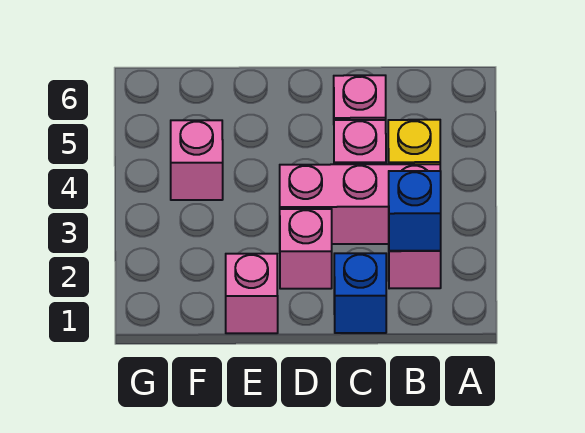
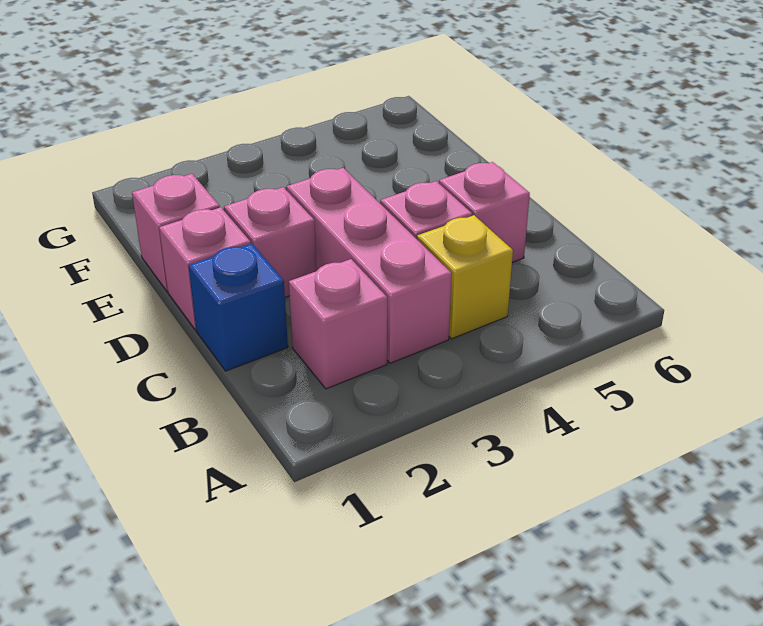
blue 1x1 brick [389,171,441,251] -> none
pink 1x1 brick [171,120,223,200] -> pink 1x1 brick moved to [159,207,251,330]

